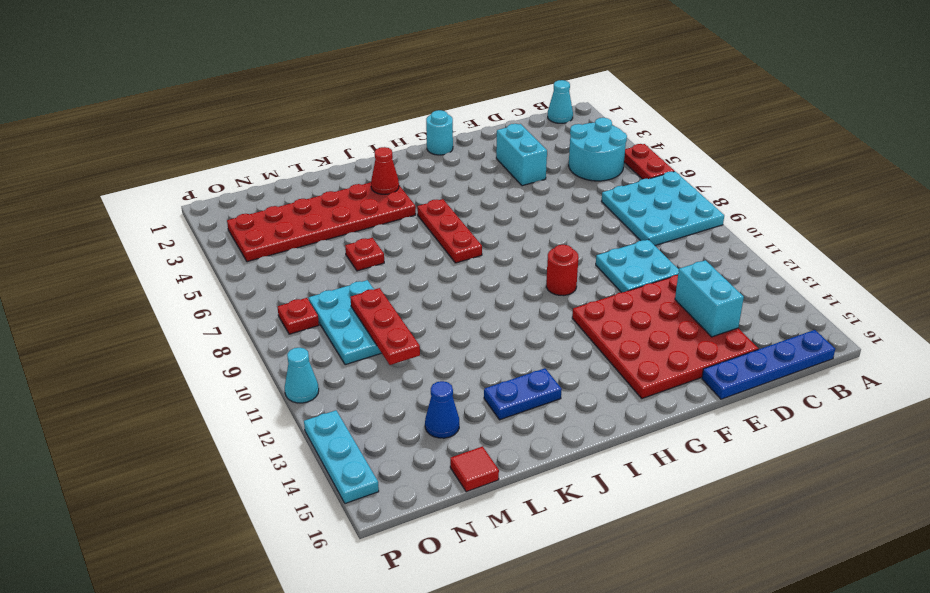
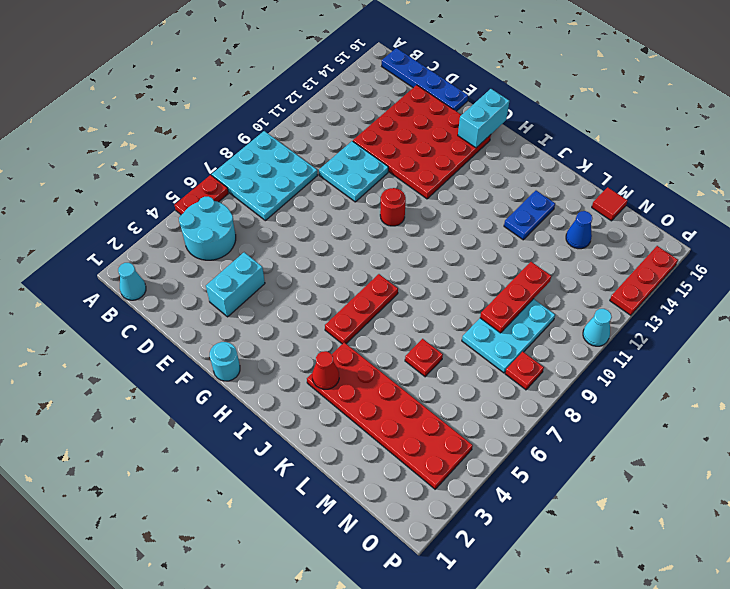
cyan 1x2 brick [675,260,744,337] -> cyan 1x2 brick moved to [458,89,509,148]
blue 1x2 plate [484,368,562,420] -> blue 1x2 plate turned to [504,191,555,240]
cyan 1x3 plate [304,410,379,504] -> red 1x3 plate [610,246,678,315]

